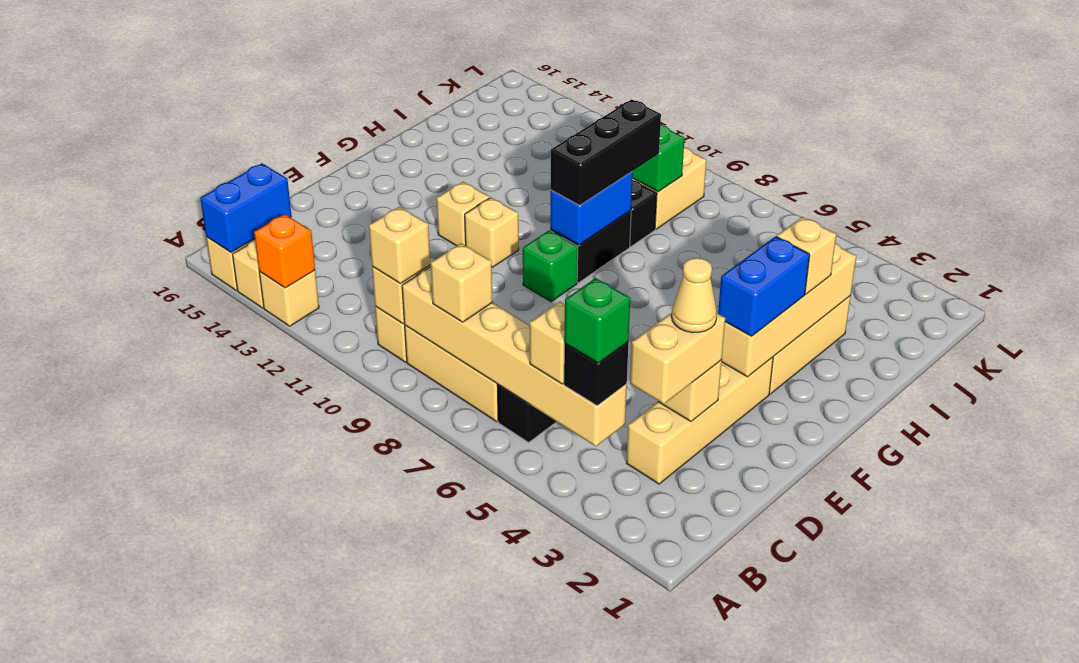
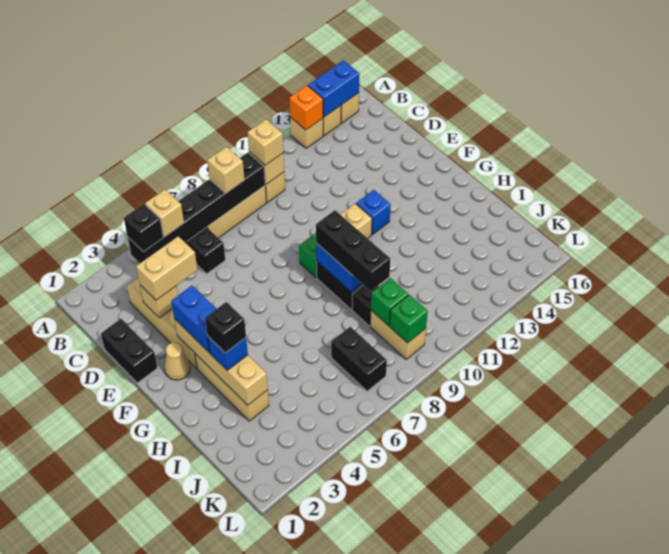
blue 1x2 brick [200,163,292,253] -> blue 1x2 brick turned to [308,60,359,117]
tan 1x6 brick [402,267,627,446] -> black 1x6 brick [128,153,265,263]
green 1x1 brick [564,278,630,363] -> green 1x1 brick moved to [390,295,428,343]
tan 1x2 brick [630,313,725,404] -> tan 1x2 brick turned to [136,236,197,300]
none -> black 1x2 brick [101,319,157,383]
tan 1x1 cone [672,258,717,333] -> tan 1x1 cone moved to [164,343,190,380]
tan 1x1 brick [437,182,490,246] -> blue 1x1 brick [356,190,391,235]
tan 1x1 brick [777,217,836,294] -> blue 1x1 brick [208,337,248,370]
none -> black 1x1 brick [205,302,246,353]
none -> black 1x2 brick [331,327,387,391]

